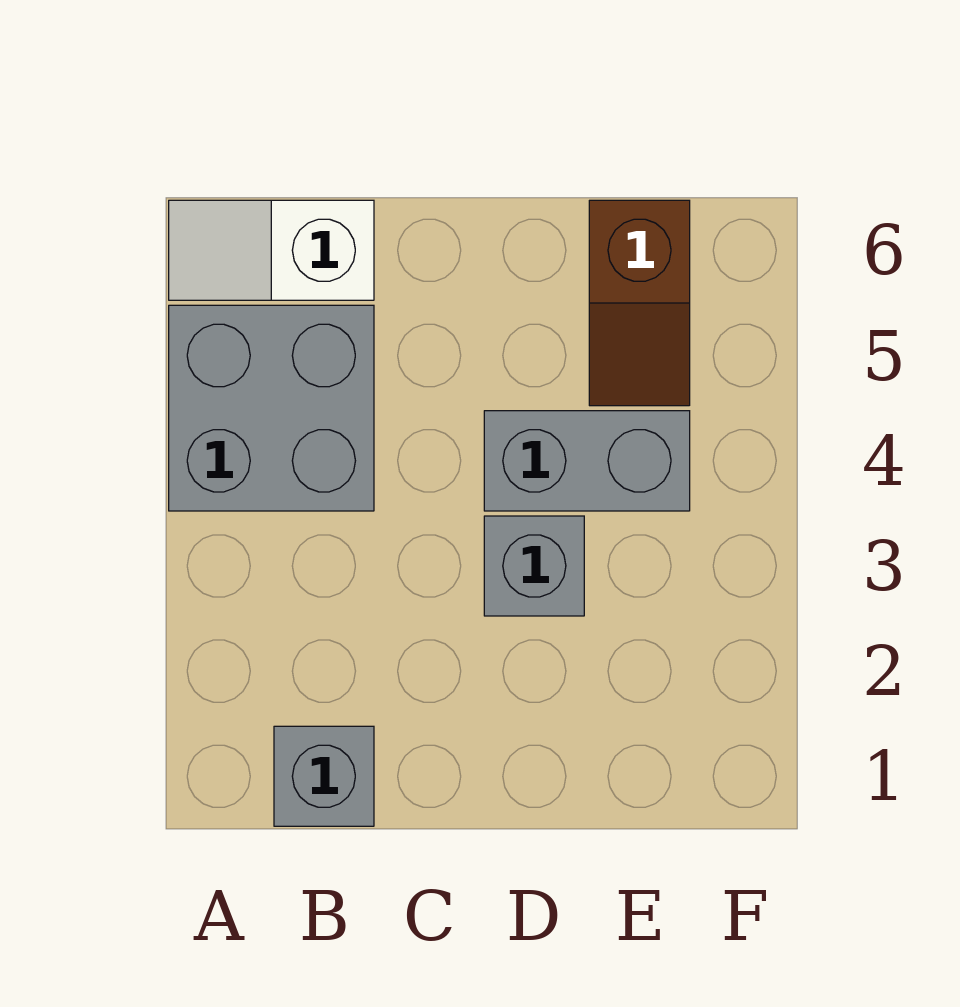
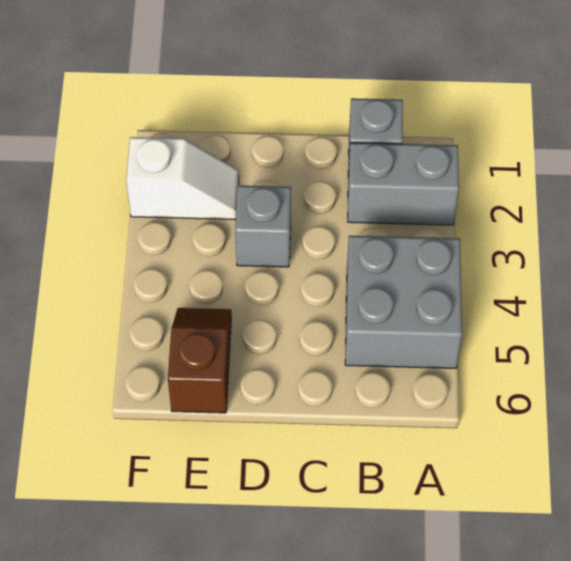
white 1x2 slope [169,200,374,300] -> white 1x2 slope moved to [126,137,239,220]
grey 1x2 brick [484,411,690,511] -> grey 1x2 brick moved to [348,143,459,225]

